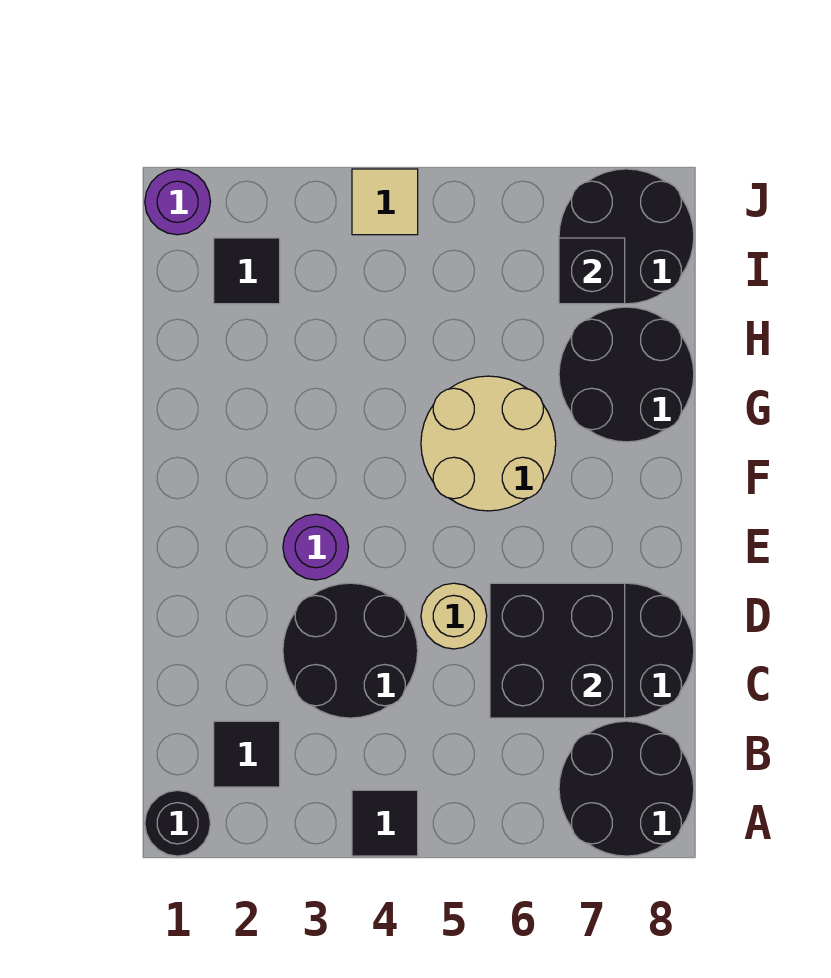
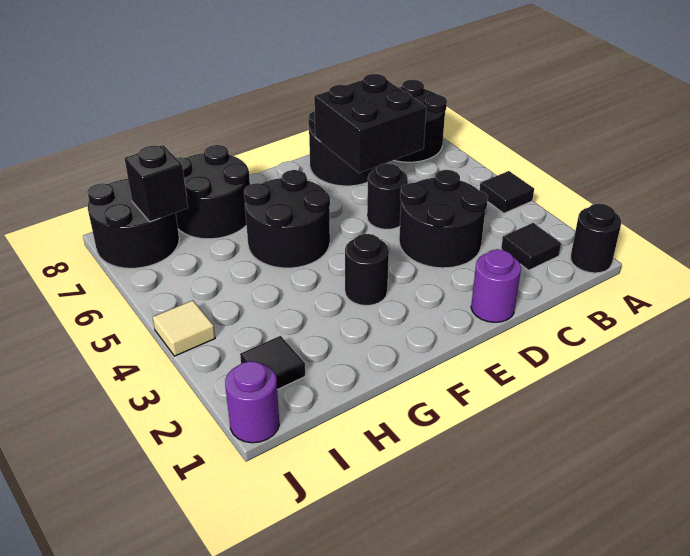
tan 1x1 round brick [421,583,487,649] -> black 1x1 round brick [367,163,408,229]
purple 1x1 round brick [283,514,349,580] -> purple 1x1 round brick moved to [471,249,521,322]
none -> black 1x1 round brick [345,234,389,306]
tan 2x2 round brick [421,376,556,511] -> black 2x2 round brick [244,170,330,268]

